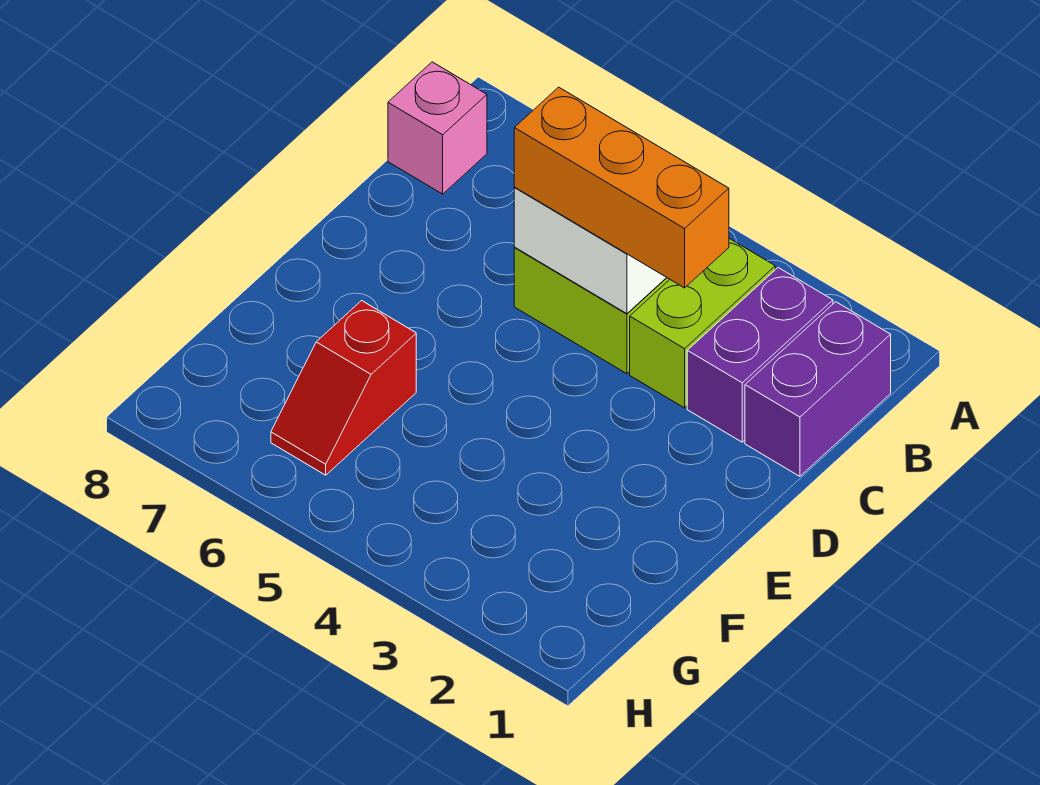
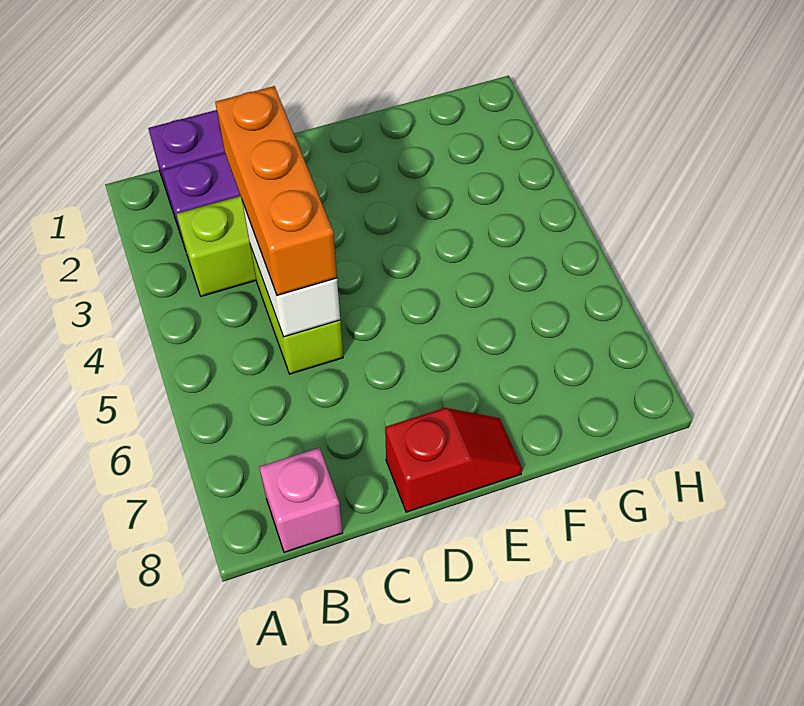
red 1x2 slope [271,301,416,475] -> red 1x2 slope moved to [385,408,522,512]

